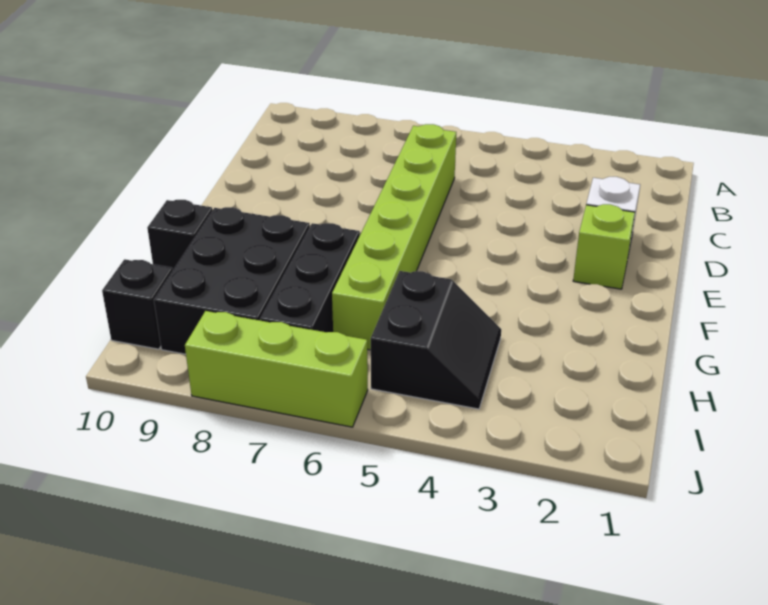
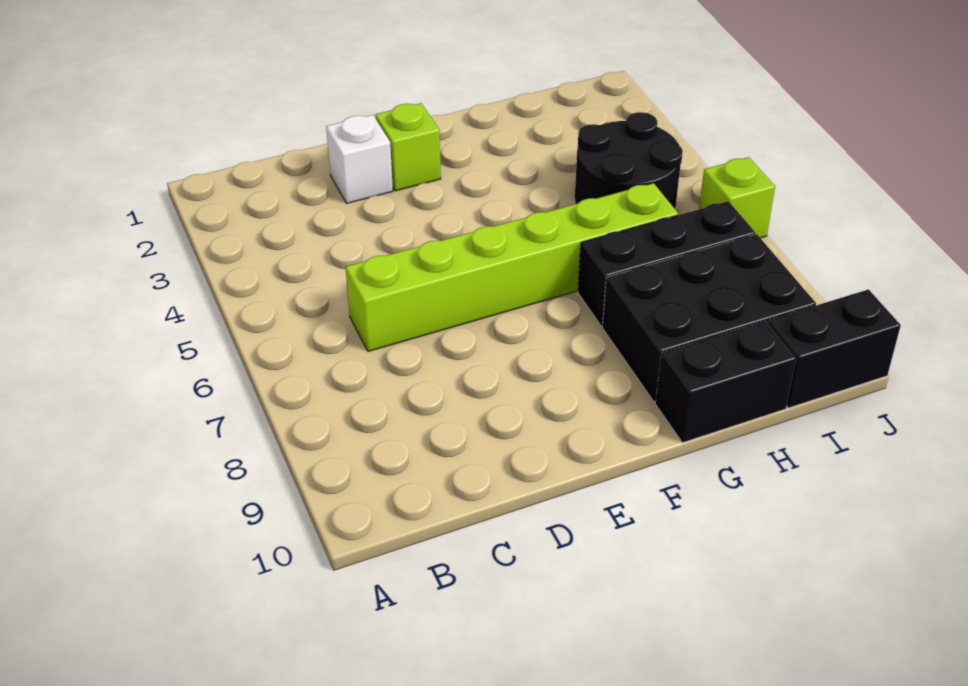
black 1x1 brick [147,200,212,270] -> black 1x2 brick [655,321,796,443]
black 2x2 slope [371,271,501,409] -> black 2x2 round brick [575,112,683,209]
black 1x1 brick [102,259,173,349] -> black 1x2 brick [768,290,901,408]
lime 1x3 brick [185,311,368,427] -> lime 1x1 brick [699,157,775,238]

